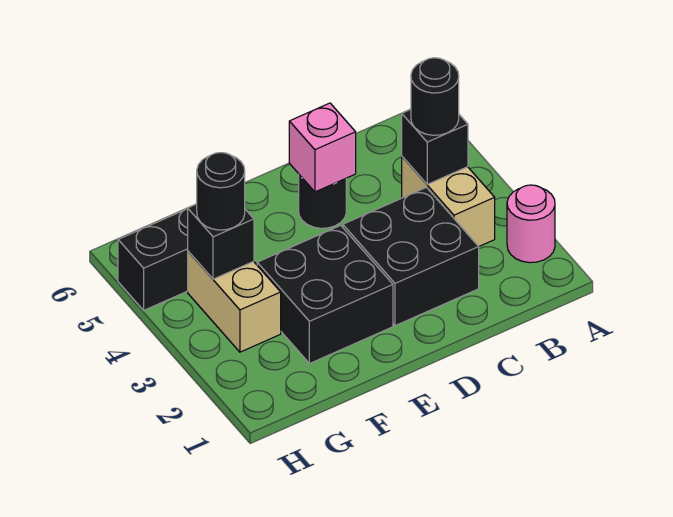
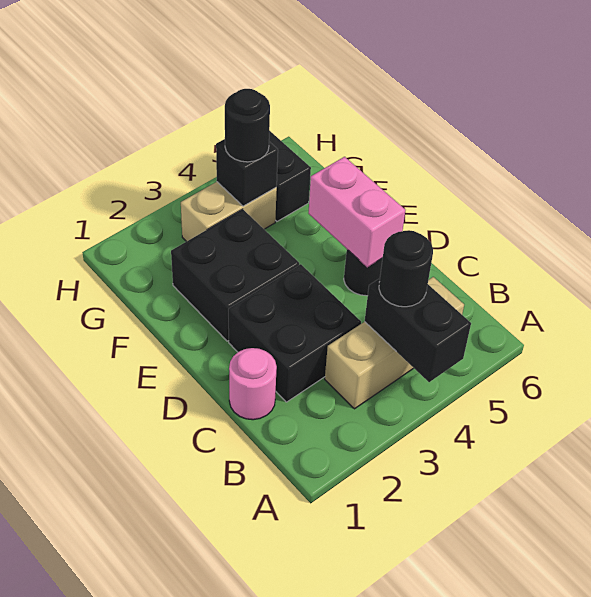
pink 1x1 round brick [507,185,555,263] -> pink 1x1 round brick moved to [229,348,277,420]
tan 1x2 brick [402,157,495,246] -> tan 1x3 brick [325,277,464,409]
black 1x1 brick [402,109,468,184] -> black 1x2 brick [365,278,471,382]
pink 1x1 brick [289,103,356,192] -> pink 1x2 brick [308,157,405,267]

